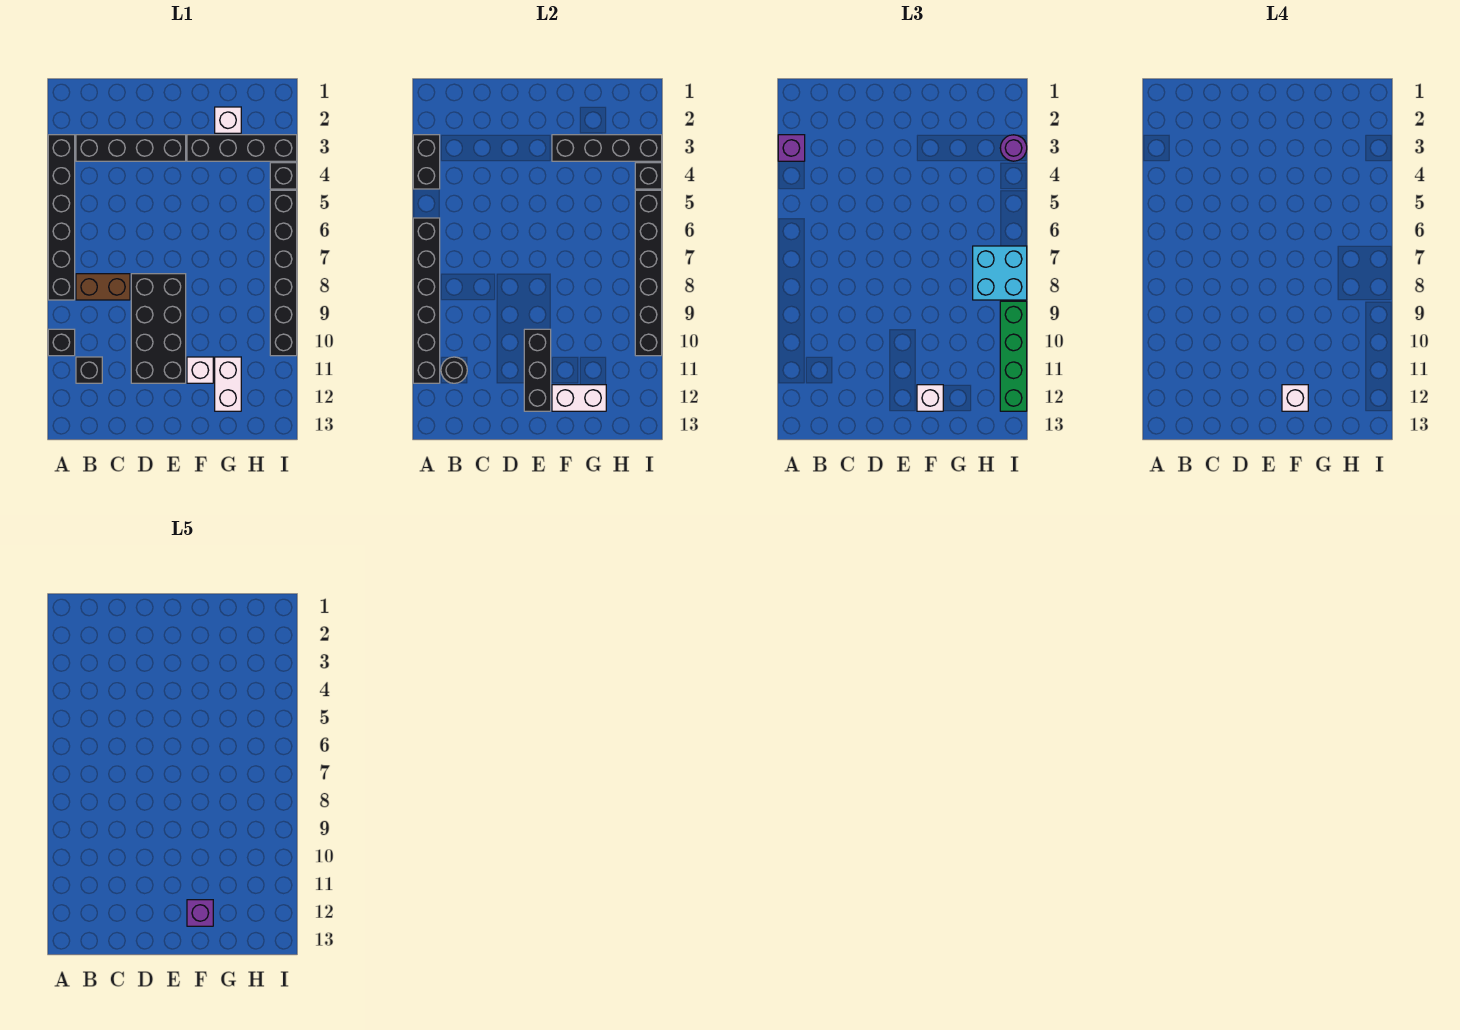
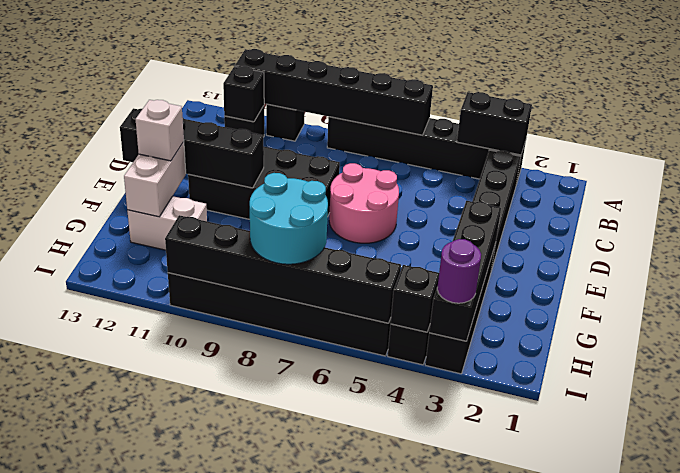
purple 1x1 brick [778,135,805,161] -> none
brown 1x2 brick [76,274,130,300] -> none
black 1x1 round brick [441,357,467,383] -> black 1x1 brick [223,66,264,122]
none -> pink 2x2 round brick [329,163,399,243]
black 1x3 brick [524,329,551,411] -> black 1x4 brick [120,108,264,188]
white 1x1 brick [187,357,213,383] -> none
white 1x1 brick [1282,385,1308,411] -> none
purple 1x1 brick [187,900,213,926] -> none
white 1x1 brick [215,107,241,133] -> none
cyan 2x2 brick [973,246,1027,300] -> cyan 2x2 round brick [250,173,328,264]
green 1x4 brick [1000,301,1027,411] -> none

